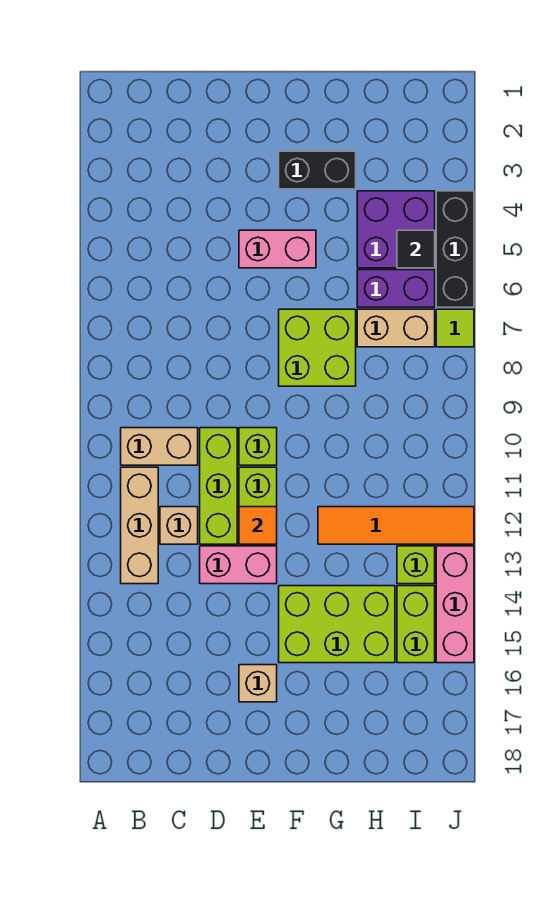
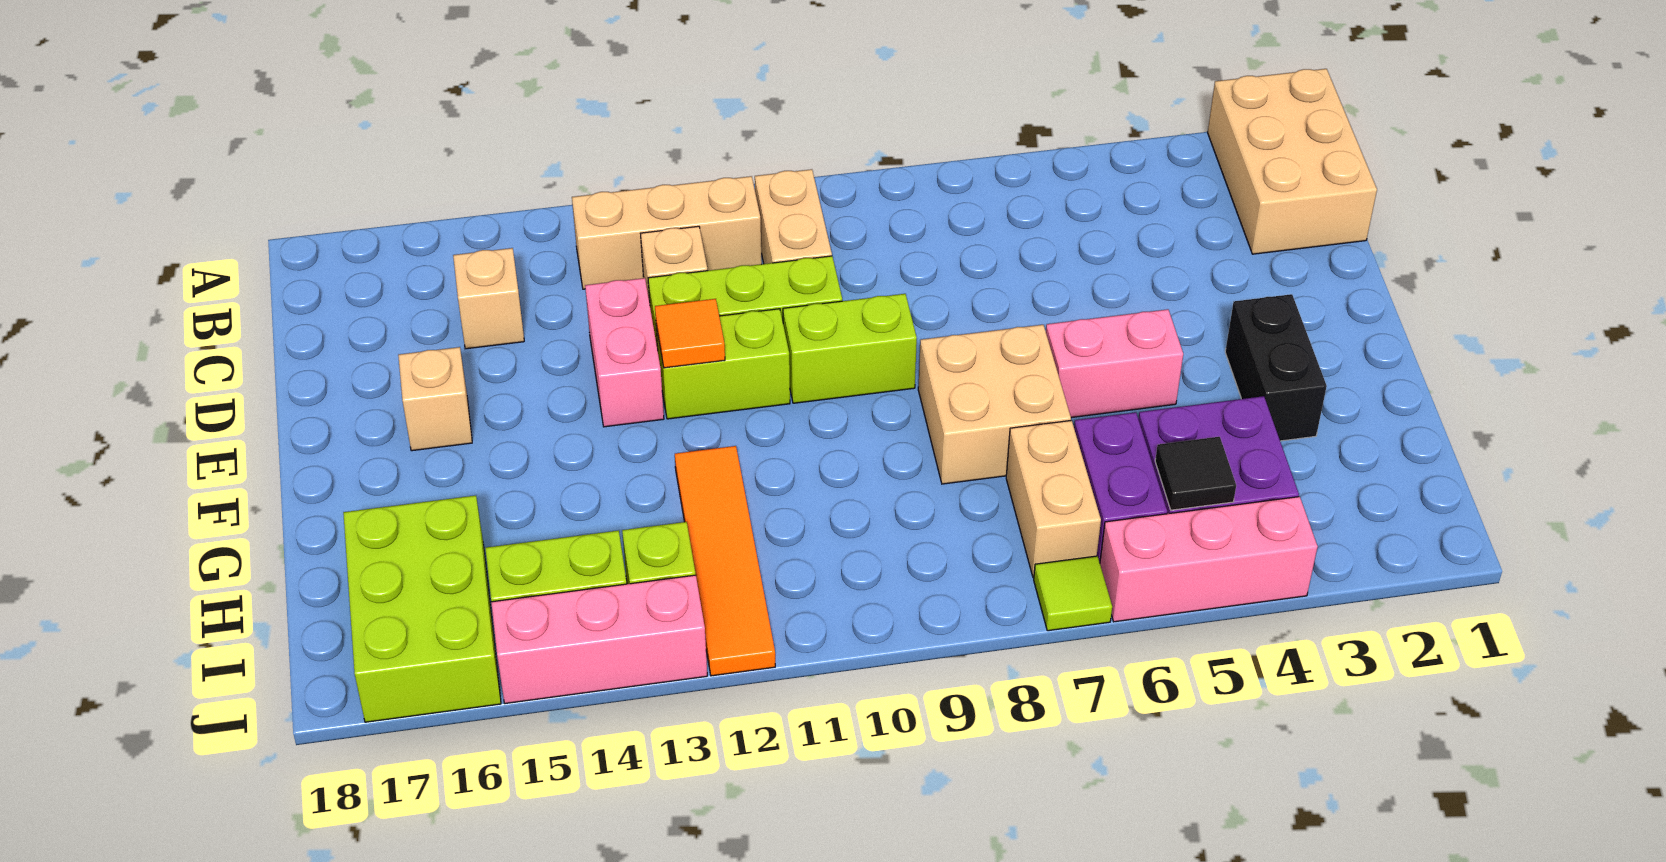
none -> tan 2x3 brick [1208,69,1377,254]
none -> tan 1x1 brick [453,248,524,349]
pink 1x2 brick [239,230,316,268] -> pink 1x2 brick turned to [1046,309,1183,418]
lime 1x1 brick [239,428,277,465] -> lime 1x2 brick [783,294,917,403]
lime 2x2 brick [279,309,356,386] -> tan 2x2 brick [918,325,1071,484]
lime 2x3 brick [279,586,395,663] -> lime 2x3 brick moved to [343,495,501,722]
black 1x3 brick [436,191,474,307] -> pink 1x3 brick [1100,497,1318,622]

